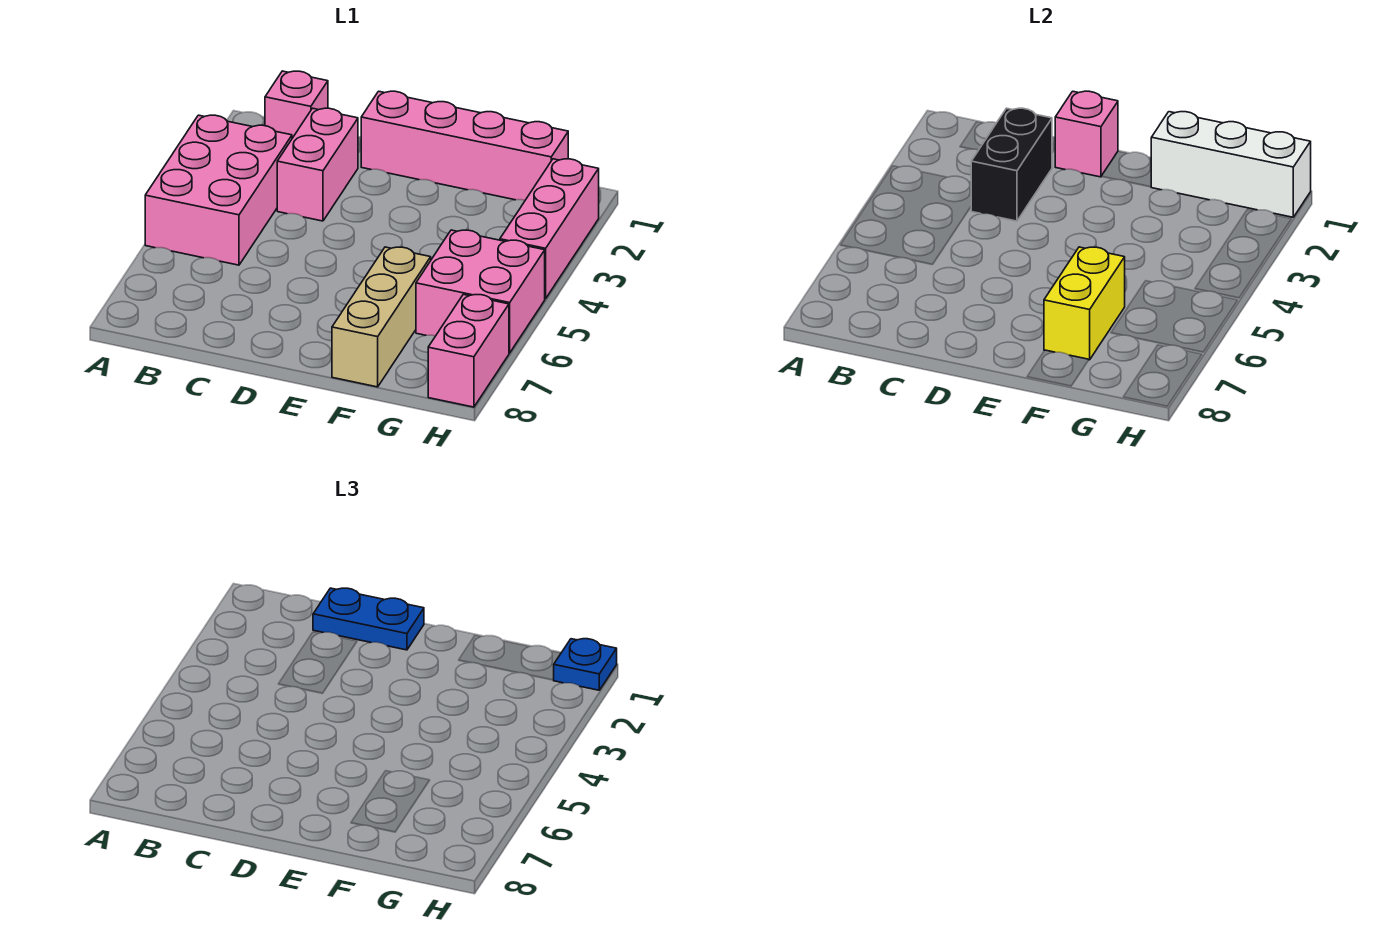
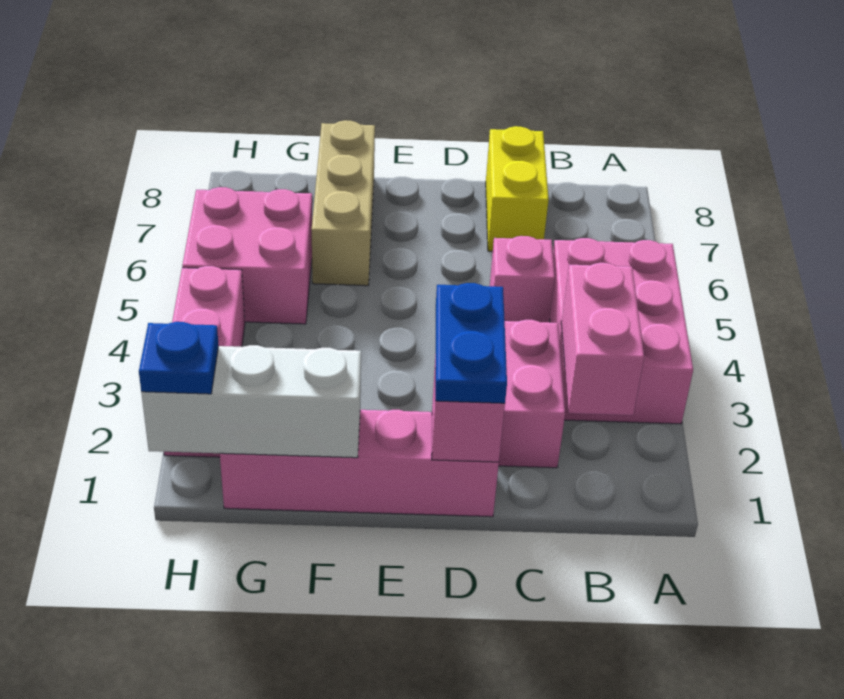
pink 1x1 brick [265,71,328,138] -> pink 1x1 brick moved to [490,236,555,322]
blue 1x2 plate [313,588,424,650] -> blue 1x2 plate turned to [435,283,507,403]
black 1x2 brick [971,108,1052,221] -> none
yellow 1x2 brick [1044,247,1125,360] -> yellow 1x2 brick moved to [486,126,549,251]
pink 1x2 brick [428,294,509,407] -> pink 1x2 brick moved to [561,263,644,415]

